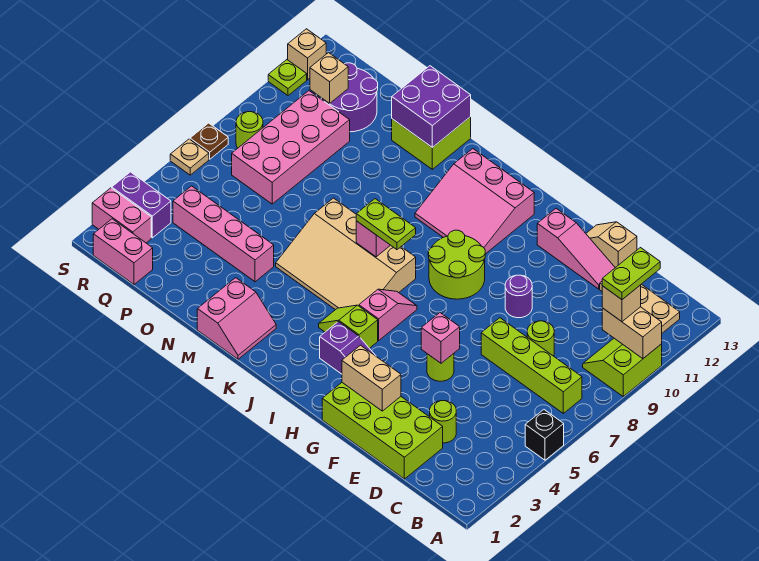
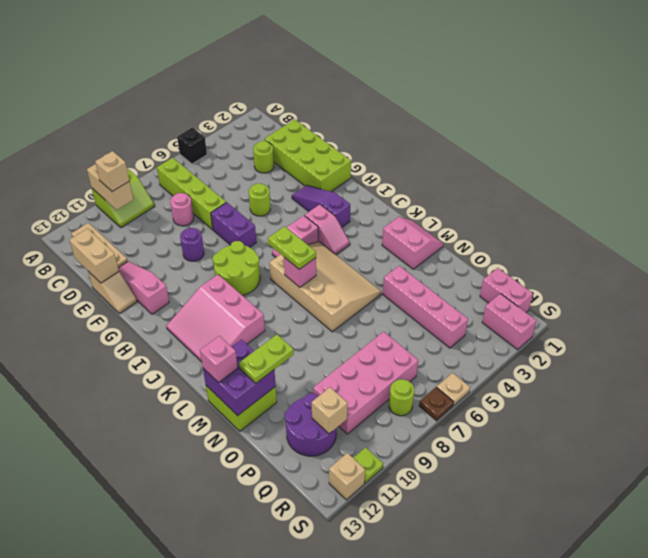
lime 1x2 plate [602,248,660,299] -> lime 1x2 plate moved to [239,334,294,383]
lime 1x1 round brick [527,321,554,356] -> pink 1x1 round brick [170,193,194,226]
tan 1x2 brick [342,345,401,411] -> tan 1x2 brick moved to [69,228,119,283]
pink 1x1 brick [421,313,460,363] -> pink 1x1 brick moved to [200,336,238,383]
lime 1x2 slope [319,305,378,348] -> pink 1x2 slope [305,204,350,255]
pink 3x3 slope [415,149,534,254] -> pink 3x3 slope turned to [166,275,265,362]
pink 2x2 slope [197,278,276,359] -> pink 2x2 slope turned to [382,217,443,269]
purple 1x2 brick [112,172,171,238] -> purple 1x2 brick moved to [211,202,256,247]

